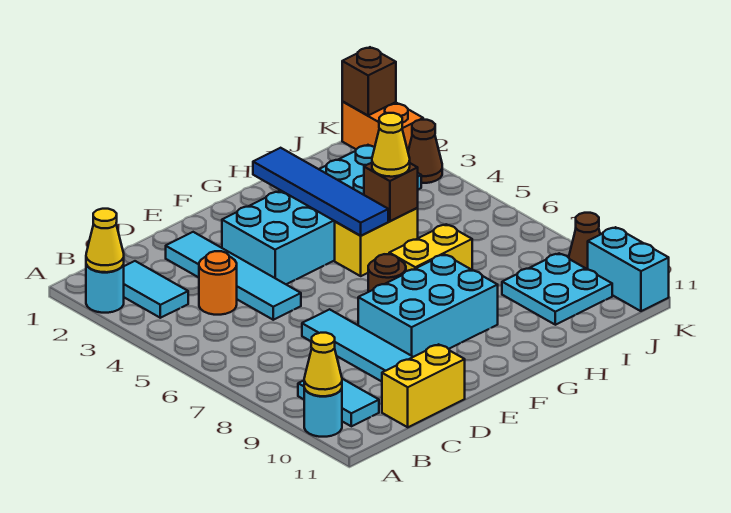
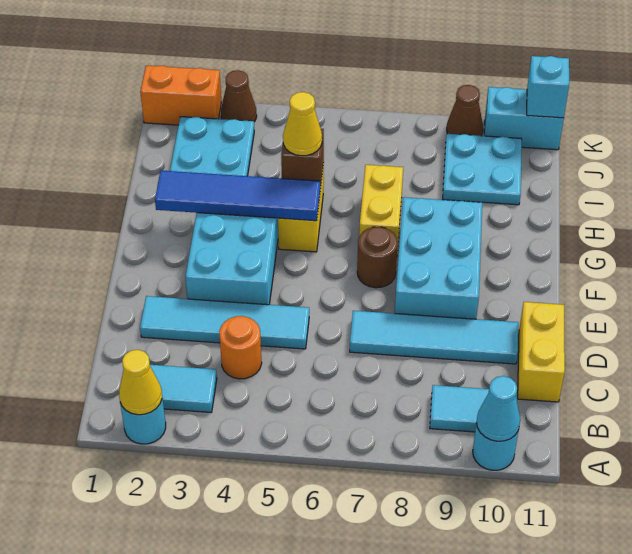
yellow 1x1 cone [304,333,342,396] -> cyan 1x1 cone [476,376,520,441]
brown 1x1 brick [342,47,396,116] -> none
none -> cyan 1x1 brick [527,56,569,118]

